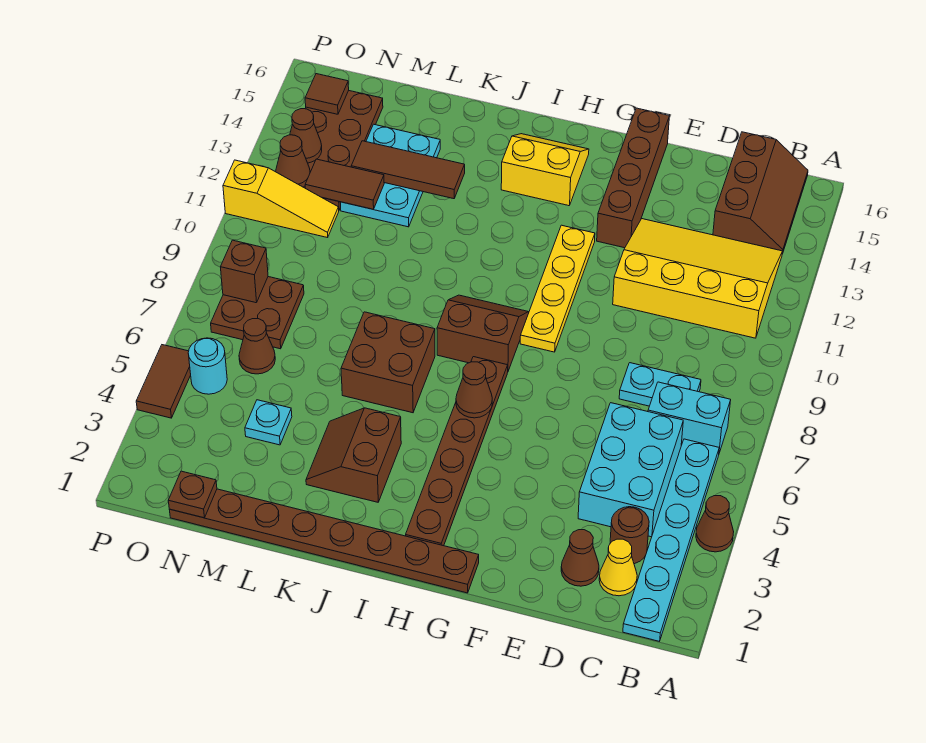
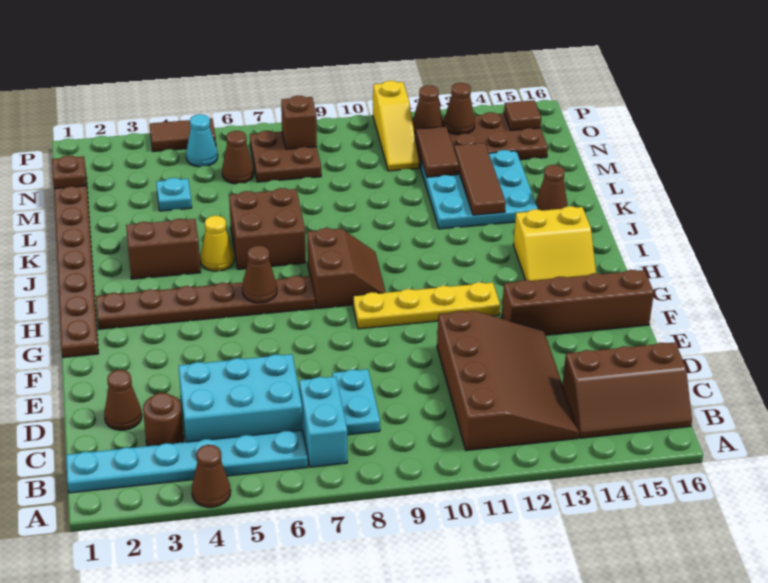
yellow 3x4 slope [613,219,783,338] -> brown 3x4 slope [437,311,579,450]
yellow 1x1 cone [599,539,637,596] -> yellow 1x1 cone moved to [200,216,234,271]
yellow 2x2 slope [501,134,589,206] -> yellow 2x2 slope turned to [513,206,596,281]
none -> brown 1x1 cone [535,165,567,210]
cyan 2x3 plate [340,124,440,227] -> cyan 3x3 plate [421,150,538,229]
cyan 1x1 round brick [188,338,227,394] -> cyan 1x1 cone [186,114,218,167]

